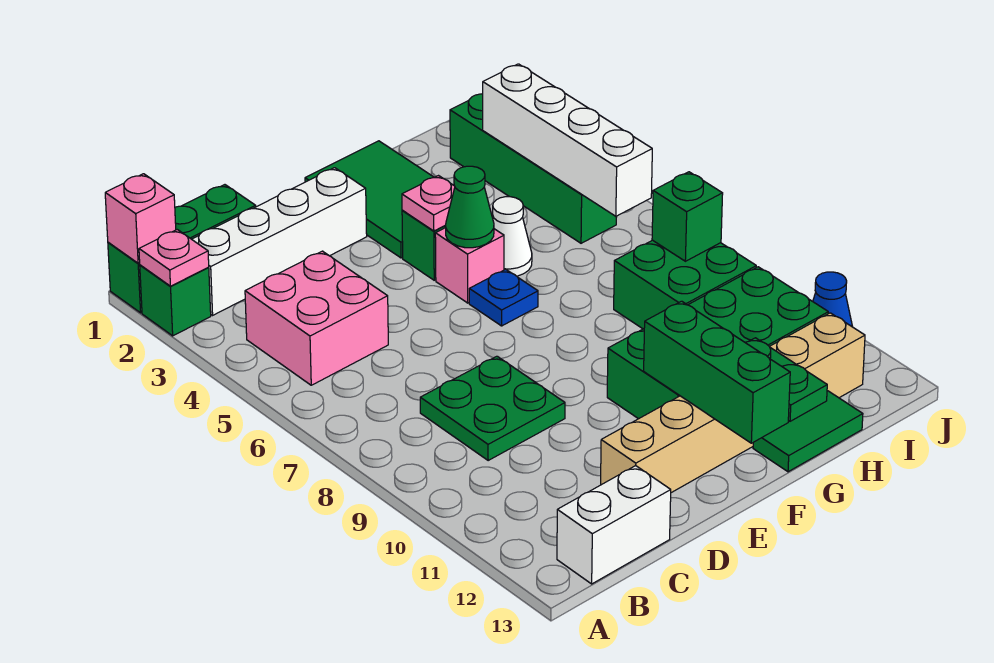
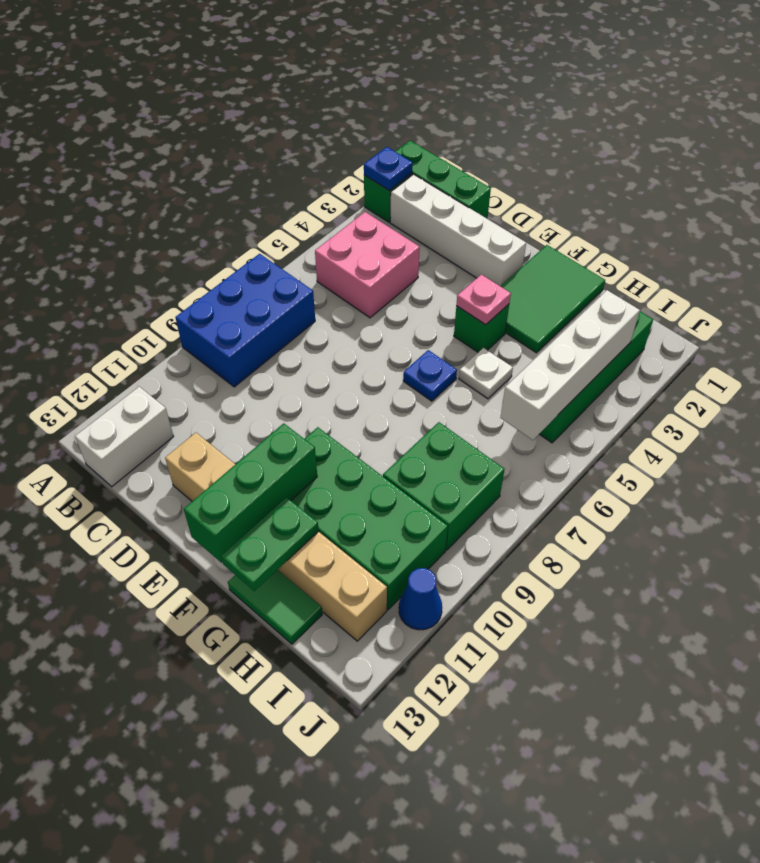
pink 1x1 brick [105,174,176,263] -> none
pink 1x1 plate [139,230,209,286] -> blue 1x1 plate [364,147,413,191]
none -> blue 2x3 brick [175,254,315,387]
white 1x2 brick [557,466,671,584] -> white 1x2 brick turned to [75,387,173,487]
green 2x2 plate [420,356,565,460] -> none
pink 1x1 brick [435,228,504,303] -> none
green 1x1 cone [445,166,494,248] -> none
white 1x1 cone [493,197,532,276] -> white 1x1 plate [459,348,513,399]
green 1x1 brick [652,172,723,261] -> none

